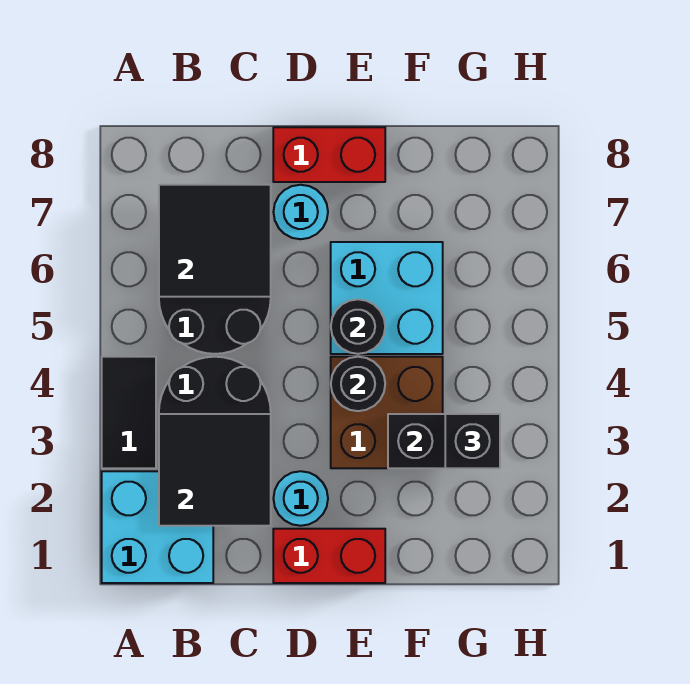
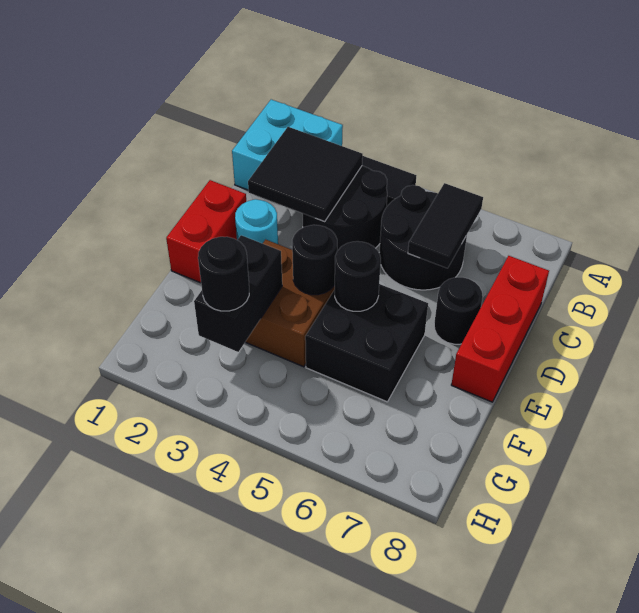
black 2x2 tile [159,185,271,297] -> black 1x2 tile [408,183,483,268]
cyan 1x1 round brick [274,185,328,239] -> black 1x1 round brick [434,277,483,344]
red 1x2 brick [273,127,385,182] -> red 1x3 brick [451,256,549,402]
cyan 2x2 brick [331,242,443,354] -> black 2x2 brick [305,284,428,402]
black 1x1 brick [445,414,500,468] -> black 1x1 round brick [198,237,249,311]

